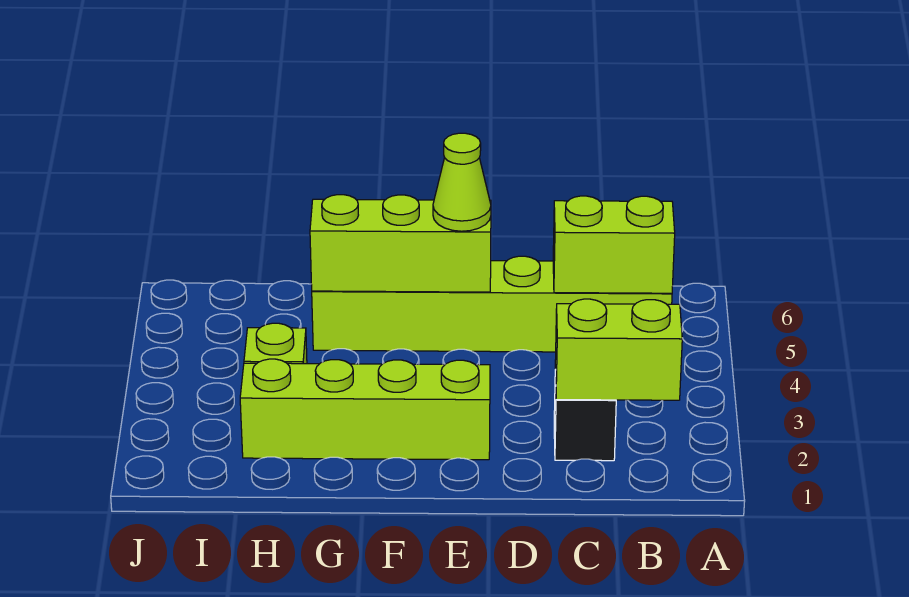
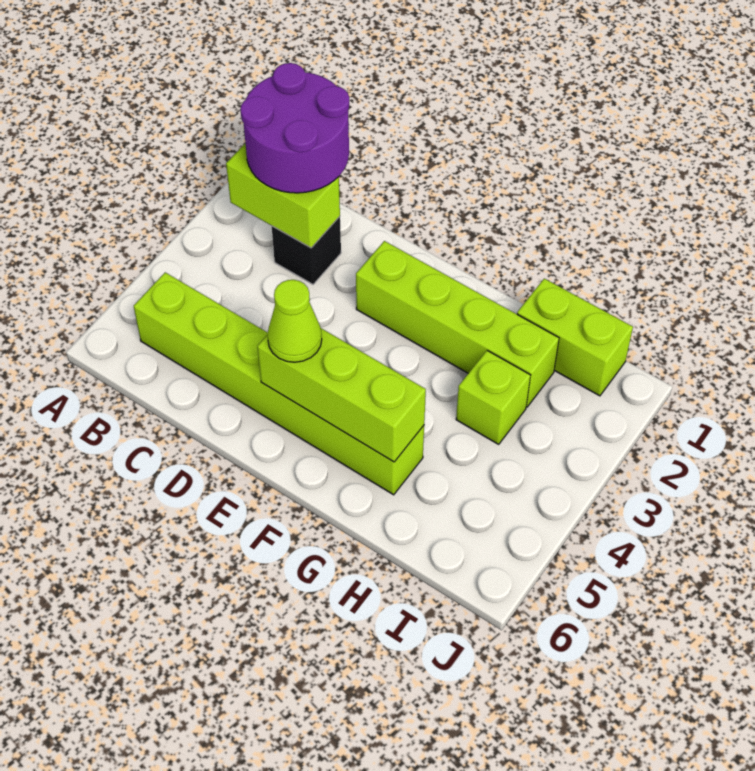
none -> purple 2x2 round brick [240,63,349,193]
lime 1x2 brick [553,196,675,293] -> lime 1x2 brick moved to [517,279,633,396]

